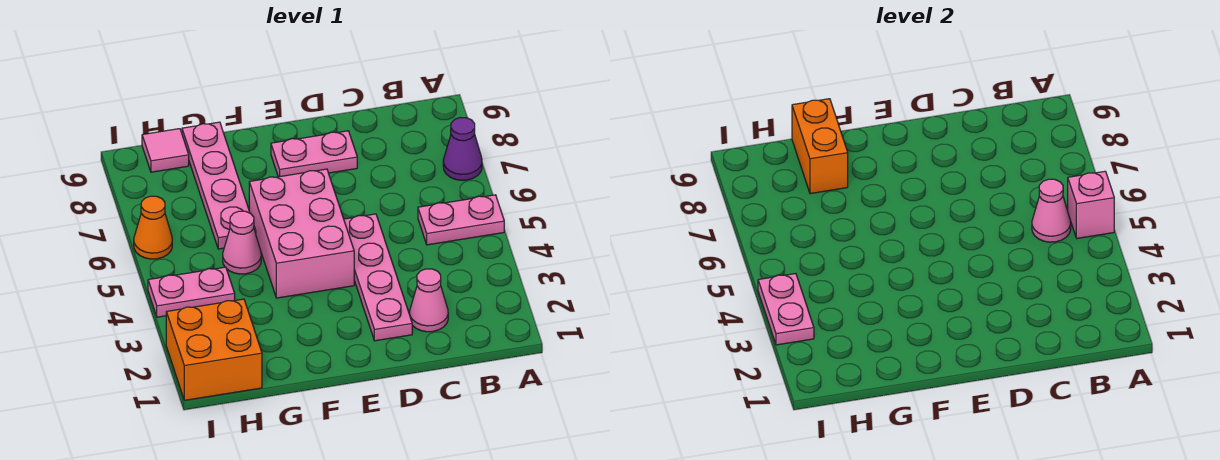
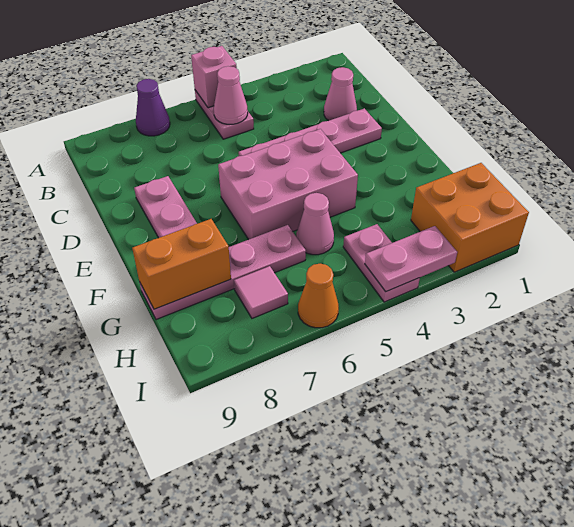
pink 1x1 tile [142,129,189,172] -> pink 1x1 tile moved to [234,266,288,318]

